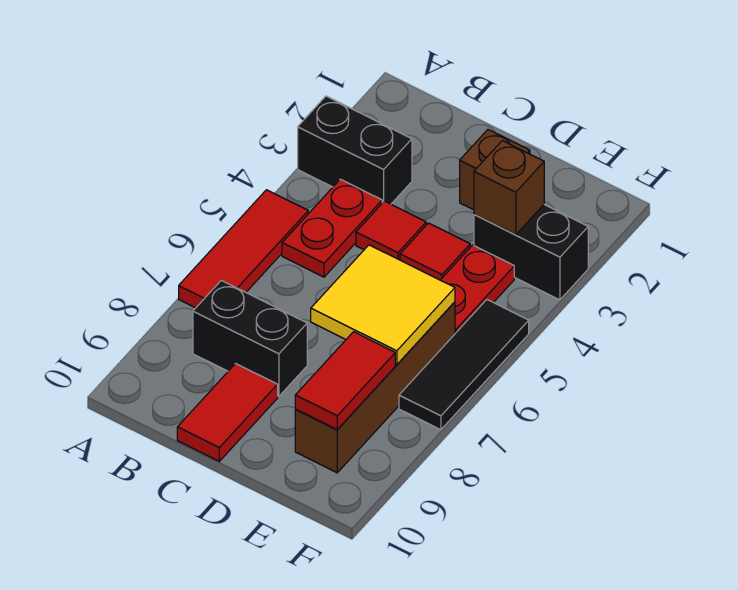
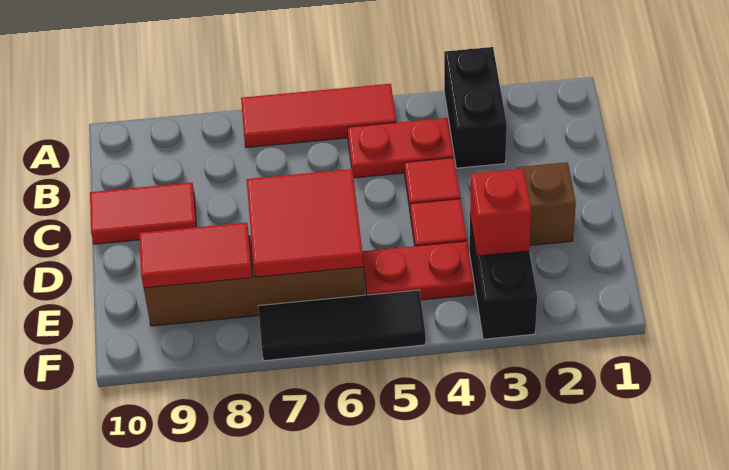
black 1x2 brick [193,280,307,396] -> none
yellow 2x2 tile [311,245,455,365] -> red 2x2 tile [246,169,363,277]
brown 1x1 brick [474,141,544,235] -> red 1x1 brick [470,169,531,256]

